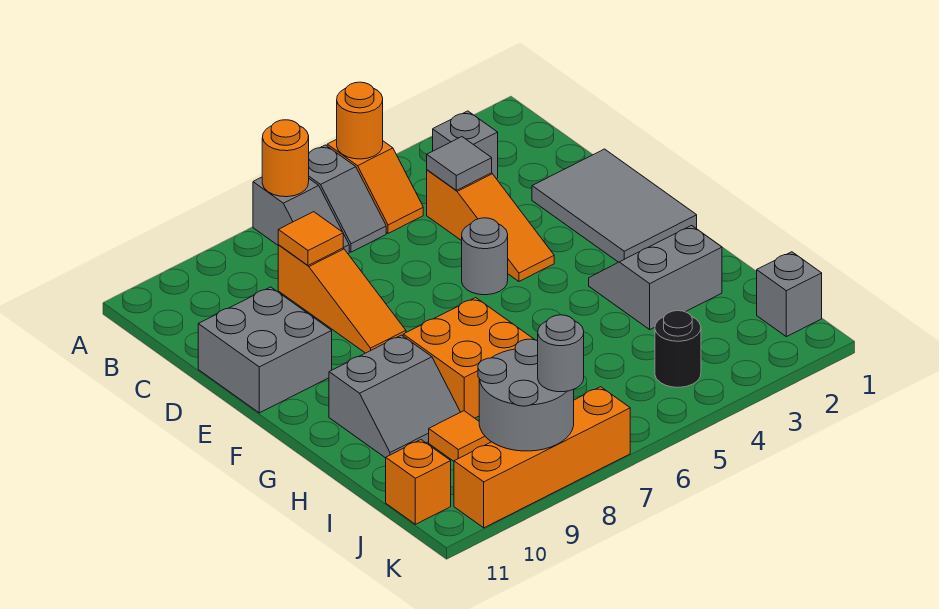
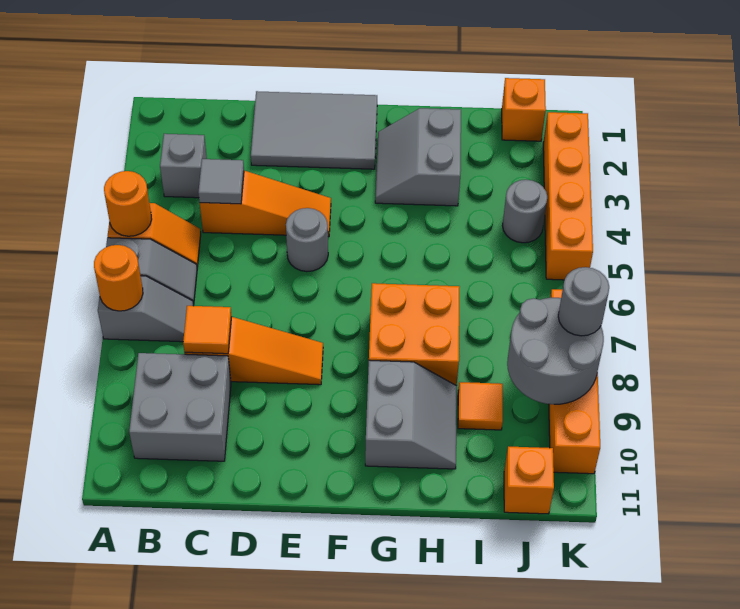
grey 2x2 brick [198,287,332,413] -> grey 2x2 brick moved to [129,353,231,461]
grey 1x1 brick [757,252,822,337] -> orange 1x1 brick [502,78,546,141]
black 1x1 round brick [655,311,701,387] -> grey 1x1 round brick [503,180,547,243]
none -> orange 1x4 brick [543,112,593,280]

